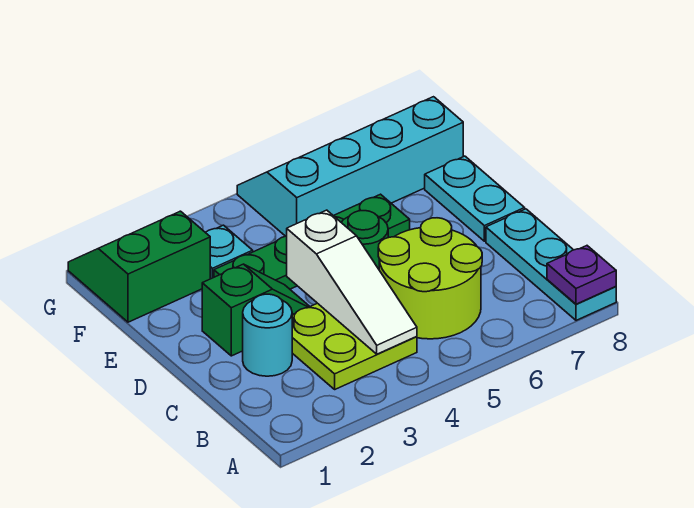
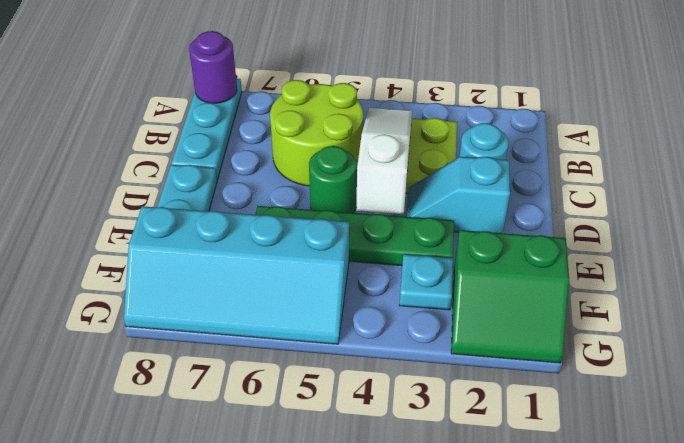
purple 1x1 plate [547,246,616,304] -> purple 1x1 round brick [189,31,237,103]
green 1x2 slope [202,264,310,356] -> cyan 1x2 slope [406,157,510,233]

